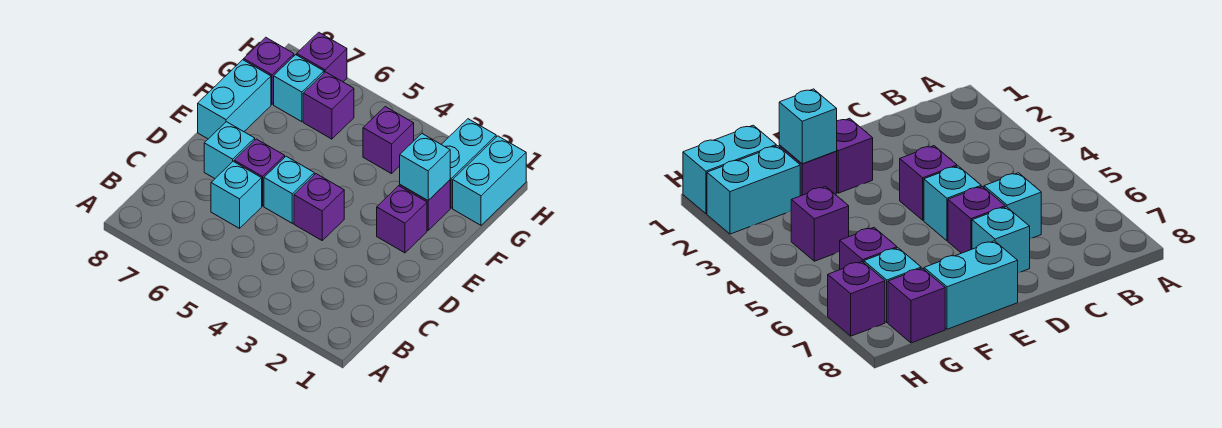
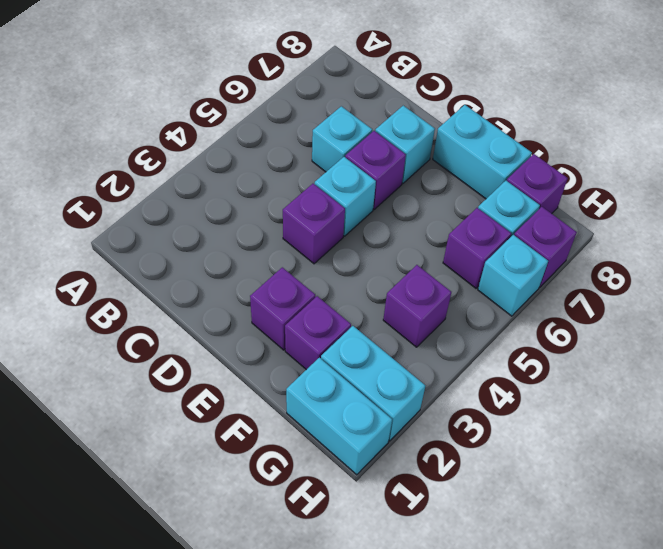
cyan 1x1 brick [400,134,450,200] -> cyan 1x1 brick moved to [478,235,548,316]

